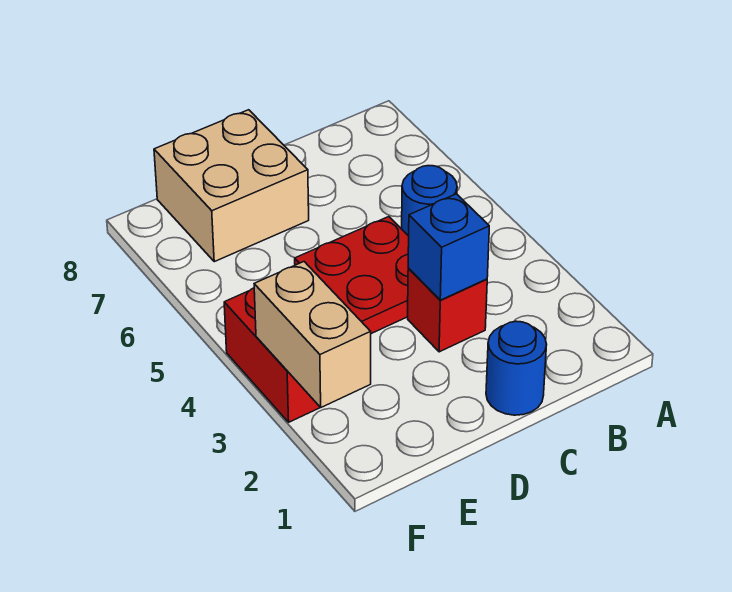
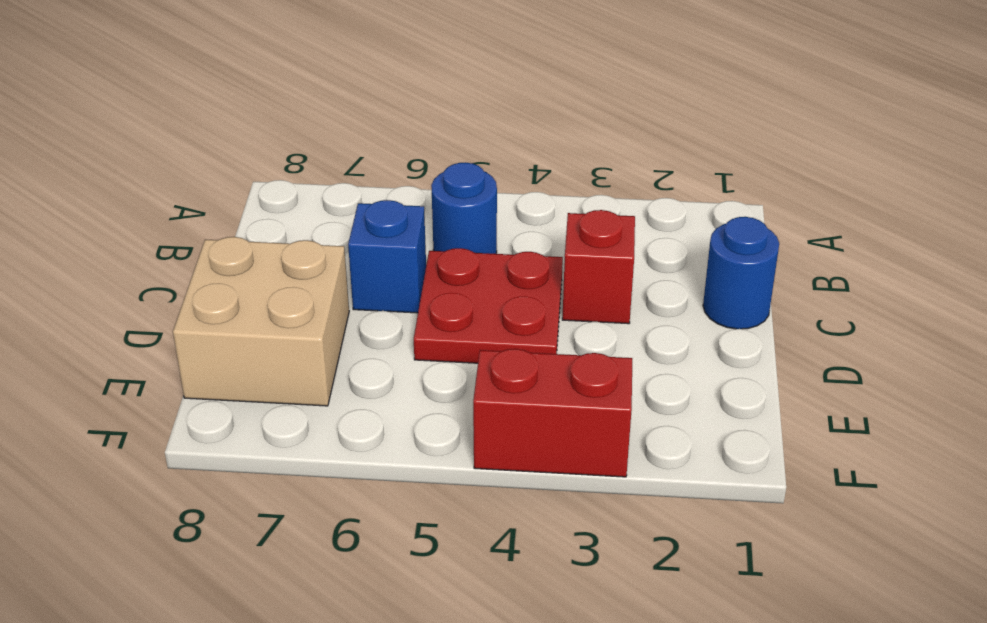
blue 1x1 brick [408,194,489,300] -> blue 1x1 brick moved to [348,200,426,313]
tan 1x2 brick [254,262,371,408] -> none

